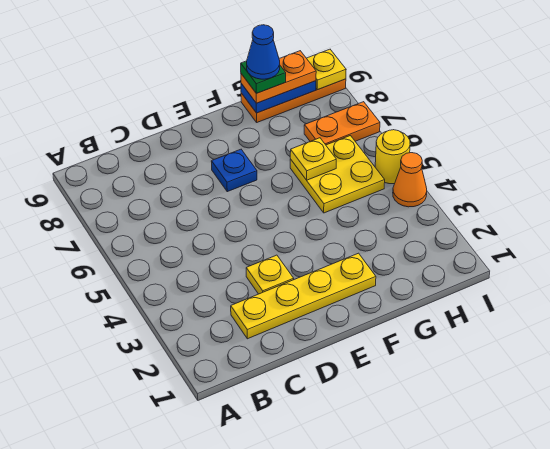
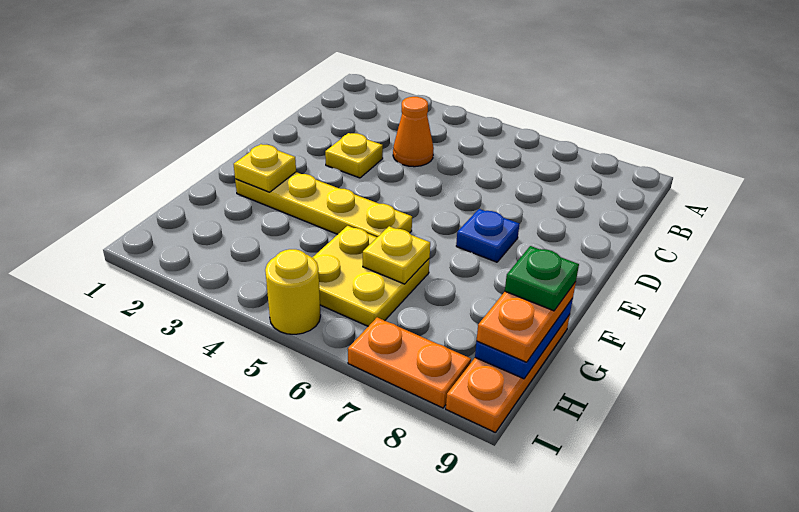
yellow 1x4 plate [231,253,376,339] -> yellow 1x4 plate turned to [235,172,412,237]
blue 1x1 cone [247,25,280,79] -> none
orange 1x2 plate [304,102,380,145] -> orange 1x2 plate turned to [348,317,471,408]
orange 1x1 cone [393,153,427,207] -> orange 1x1 cone moved to [393,97,434,167]
yellow 1x1 plate [307,49,346,90] -> yellow 1x1 plate moved to [234,144,296,192]

